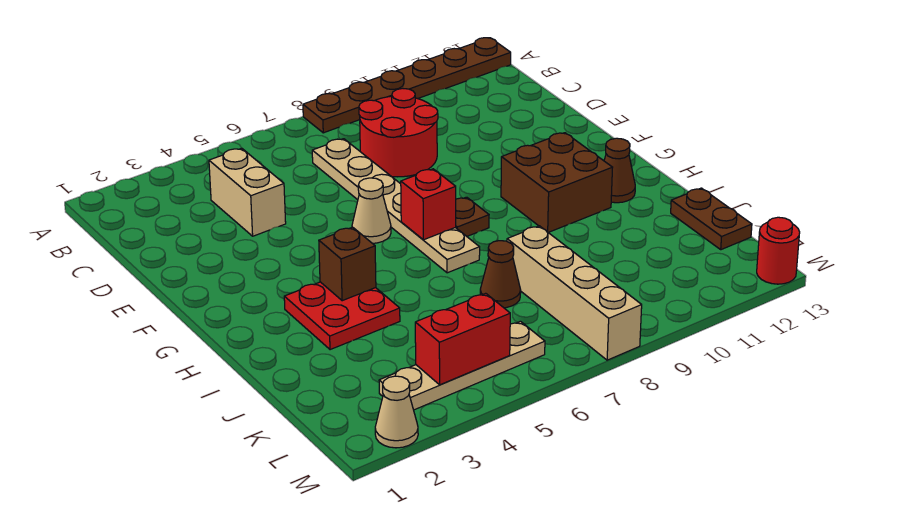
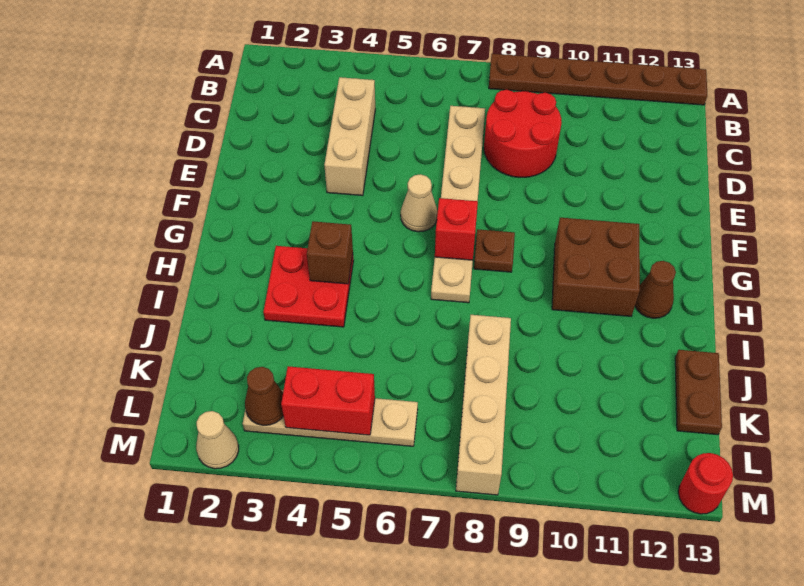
tan 1x2 brick [209,148,286,236] -> tan 1x3 brick [324,77,375,196]
brown 1x1 cone [480,241,521,308] -> brown 1x1 cone moved to [245,367,283,425]

